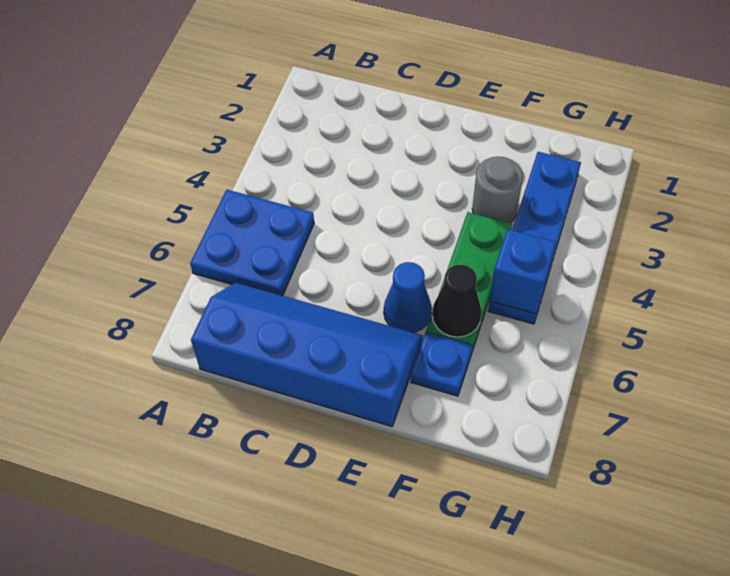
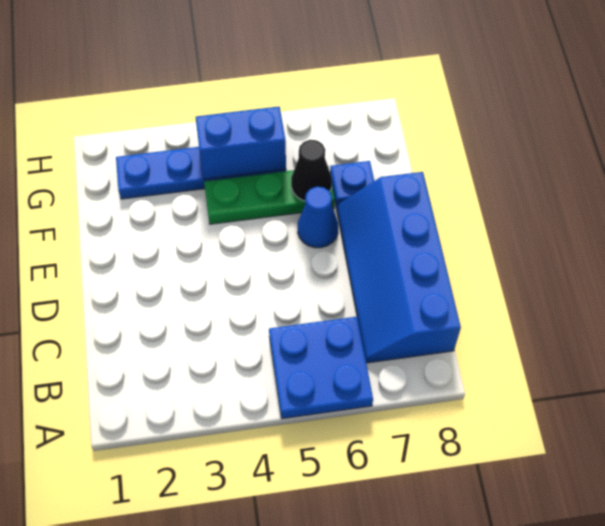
grey 1x1 round brick [472,157,523,223] -> none
blue 1x1 brick [490,229,556,314] -> blue 1x2 brick [195,107,286,179]

